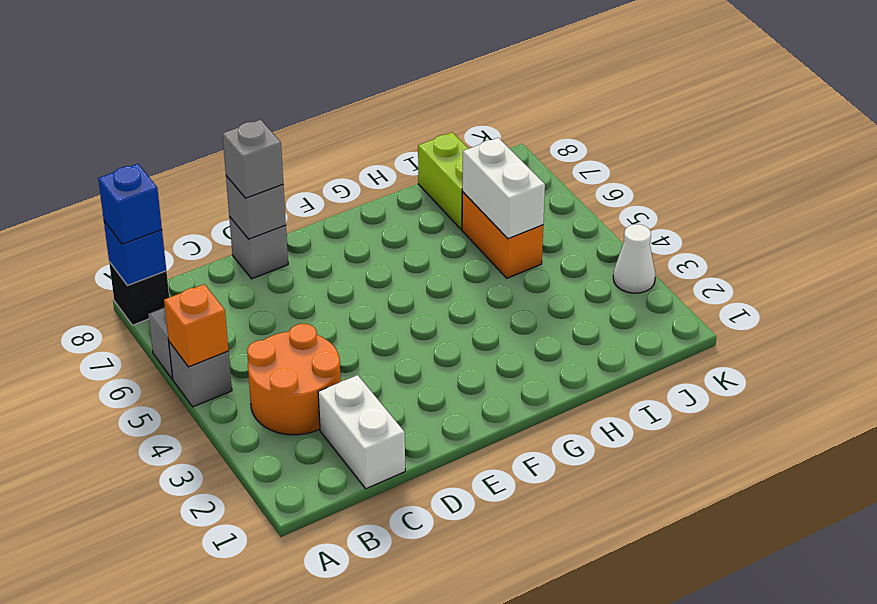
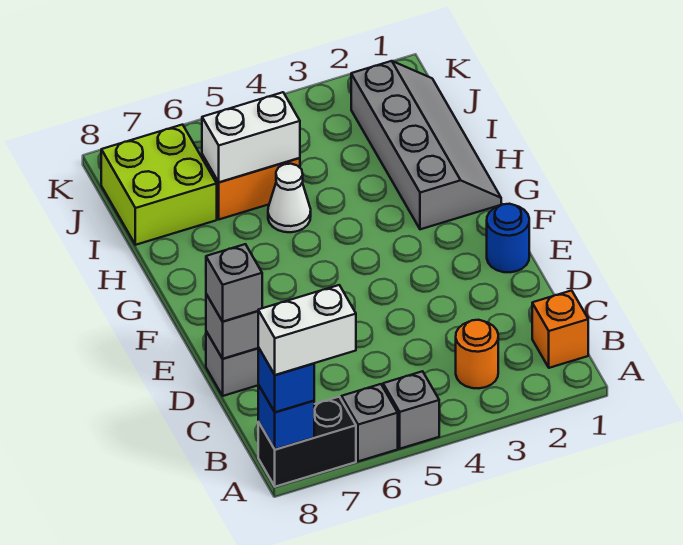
orange 1x1 brick [164,284,229,367] -> orange 1x1 brick moved to [532,290,588,368]
black 1x1 brick [109,262,169,325] -> black 1x2 brick [258,397,356,487]
orange 2x2 round brick [247,324,341,435] -> orange 1x1 round brick [456,320,498,388]
white 1x2 brick [318,375,405,489] -> white 1x2 brick moved to [258,285,356,375]
none -> blue 1x1 round brick [487,204,529,272]
none -> grey 2x4 slope [351,61,501,229]
lime 1x2 brick [418,132,468,229] -> lime 2x2 brick [101,125,217,245]
white 1x1 cone [613,224,655,293] -> white 1x1 cone moved to [268,164,311,232]

